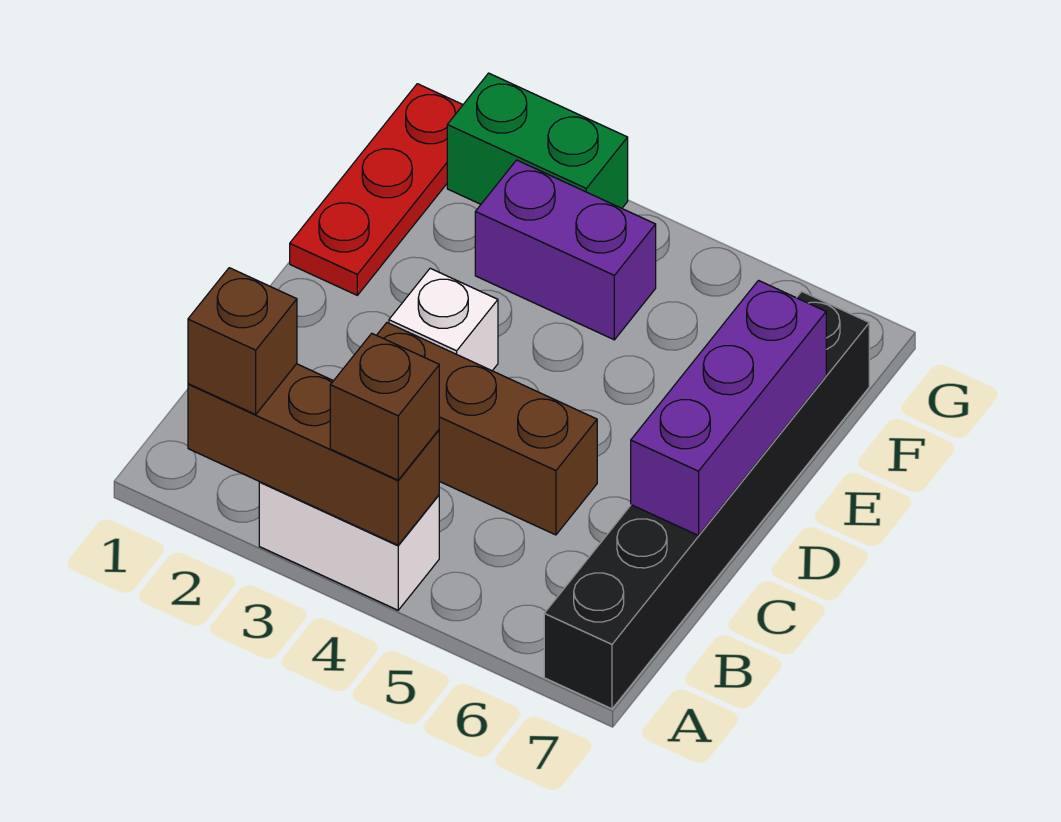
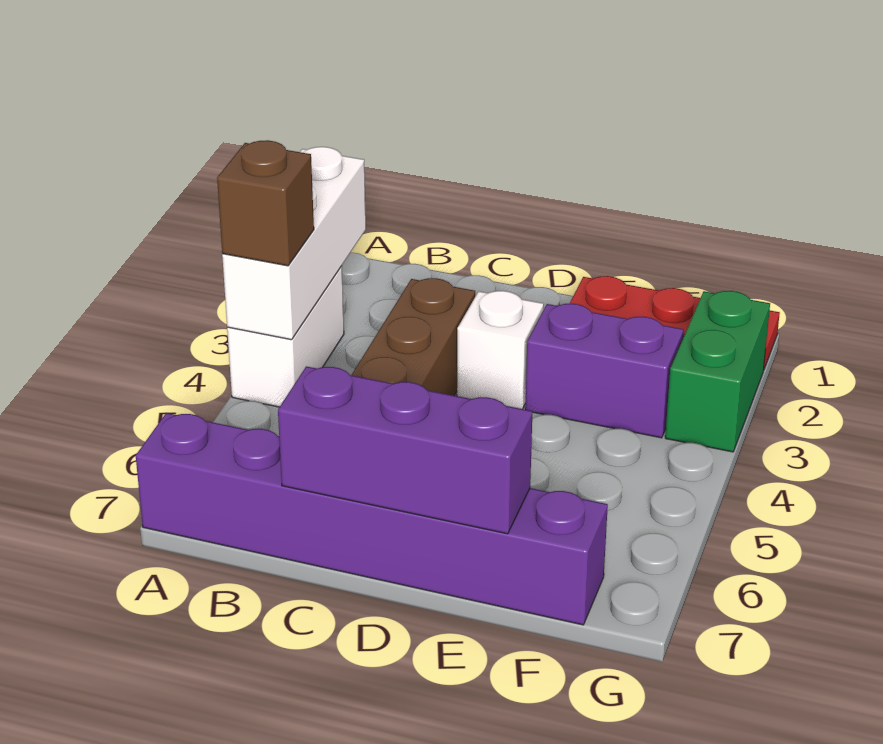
brown 1x3 brick [188,364,439,545] -> white 1x3 brick [222,147,366,340]
brown 1x1 brick [188,268,297,414] -> none
black 1x6 brick [544,291,869,709] -> purple 1x6 brick [136,413,608,625]
purple 1x2 brick [475,160,656,340] -> purple 1x2 brick turned to [525,304,683,438]

